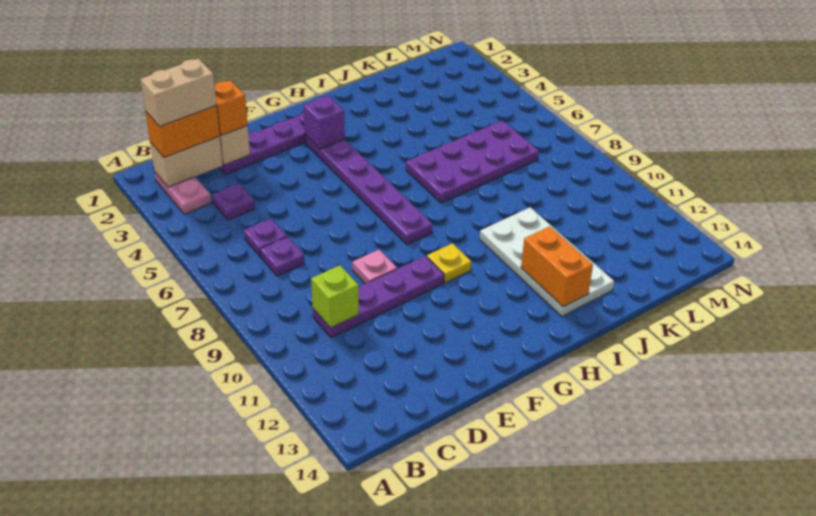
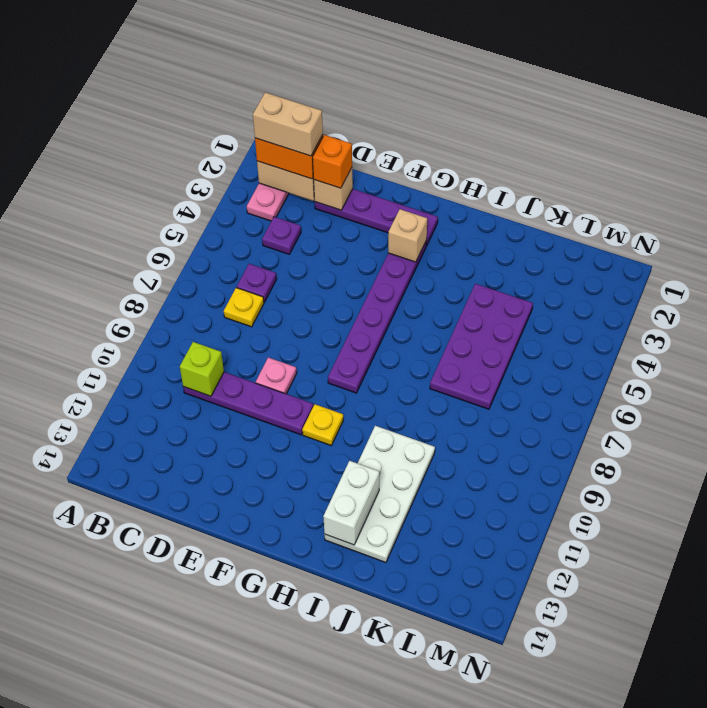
purple 1x1 plate [260,237,304,276] -> yellow 1x1 plate [224,288,264,327]
purple 1x1 brick [304,96,345,149] -> tan 1x1 brick [388,209,427,262]
purple 2x4 plate [406,121,539,203] -> purple 2x4 plate turned to [430,284,533,409]
orange 1x2 brick [521,226,593,307] -> white 1x2 brick [323,461,379,545]

